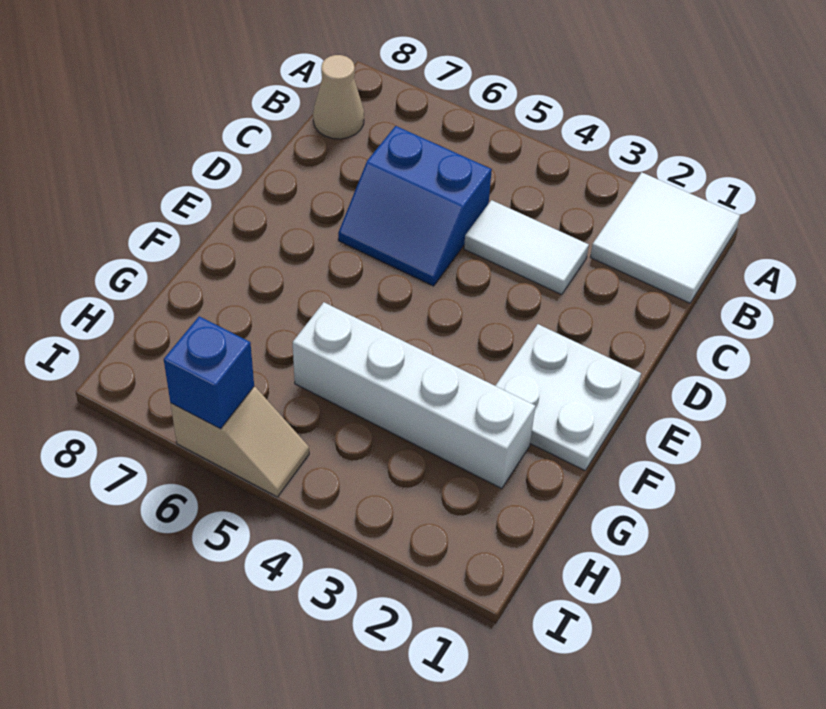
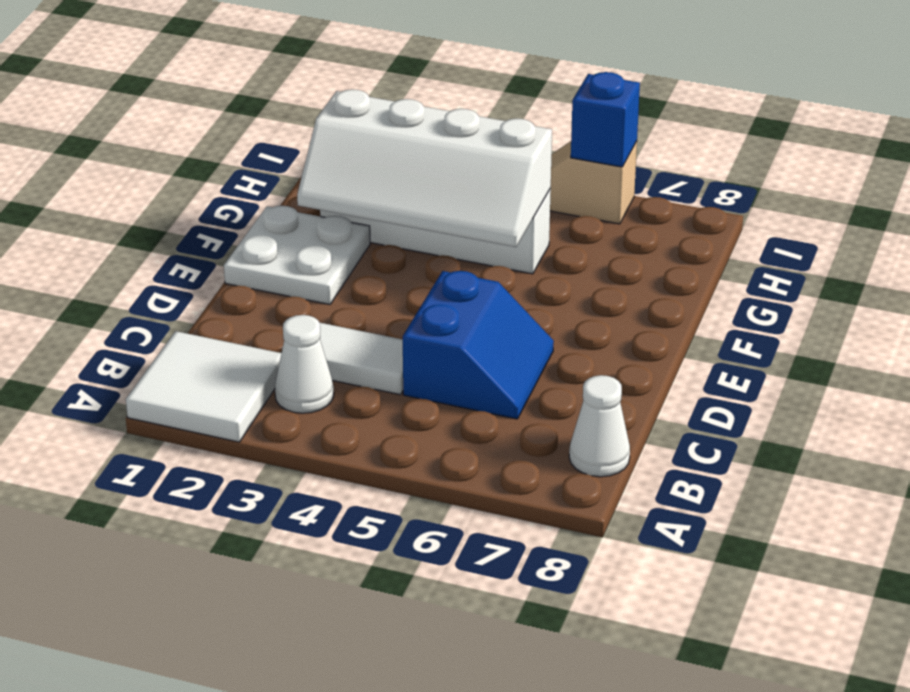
none -> white 1x1 cone [275,315,334,413]
tan 1x1 cone [313,55,364,139] -> white 1x1 cone [569,375,630,477]
blue 2x2 slope [338,126,492,286] -> blue 2x2 slope turned to [403,271,554,419]
none -> white 2x4 slope [297,89,552,247]

